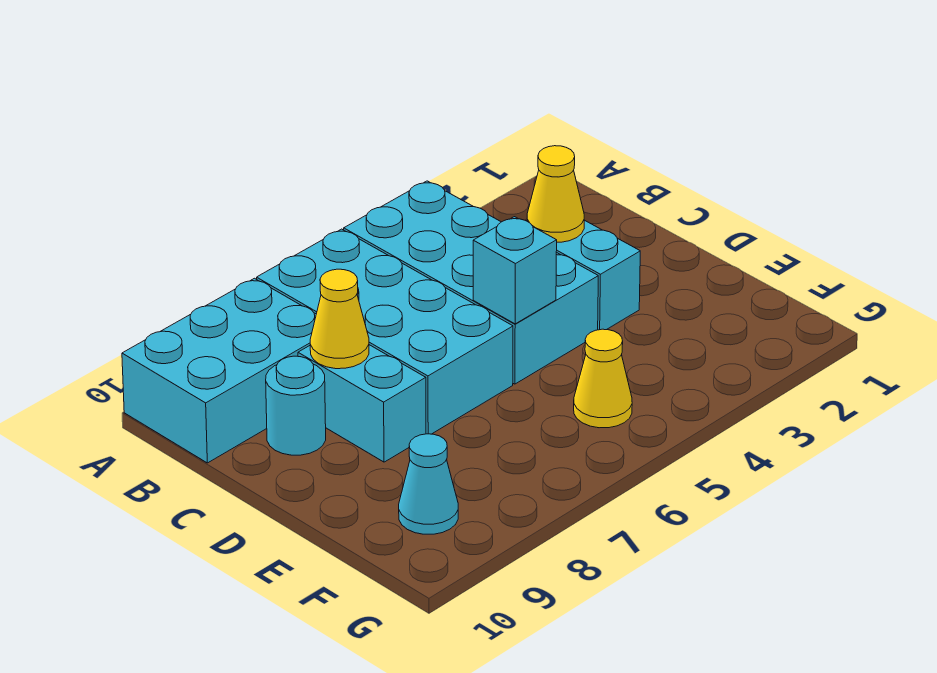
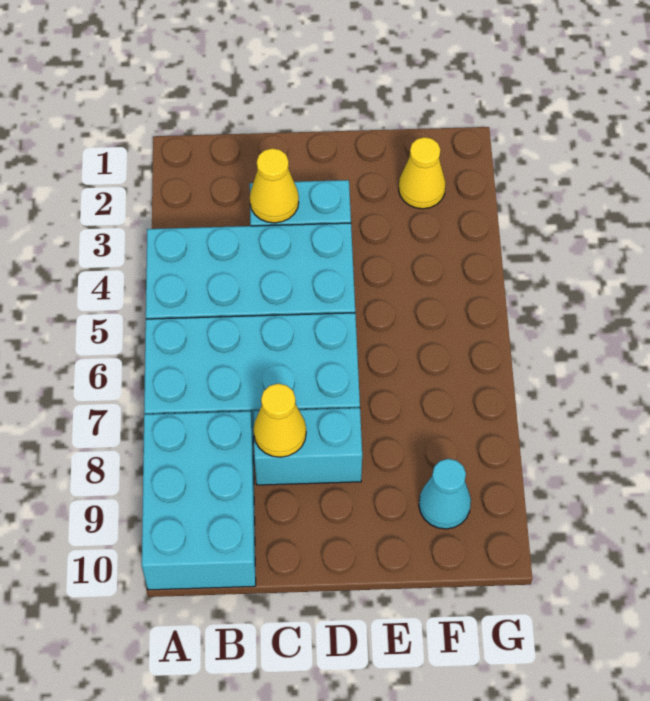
cyan 1x1 round brick [266,356,326,455] -> none
cyan 1x1 brick [473,217,557,324] -> none
yellow 1x1 cone [574,329,632,428] -> yellow 1x1 cone moved to [399,137,446,209]

